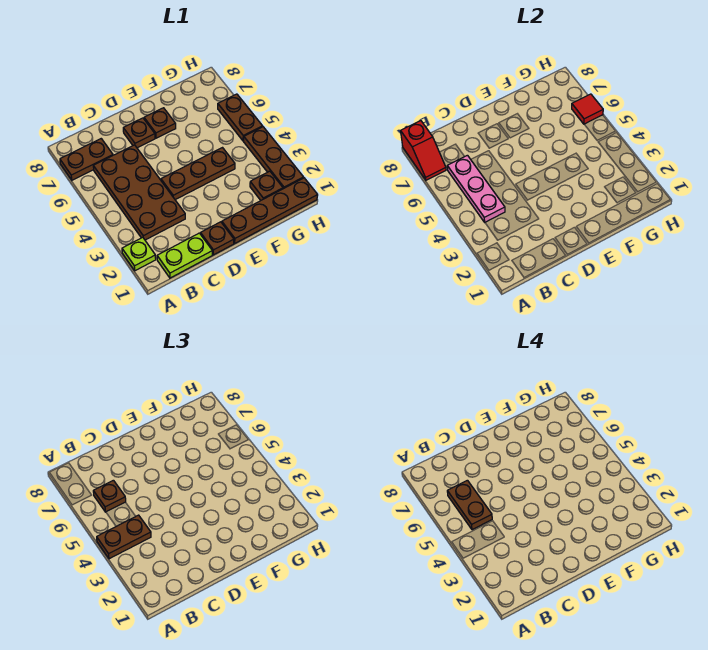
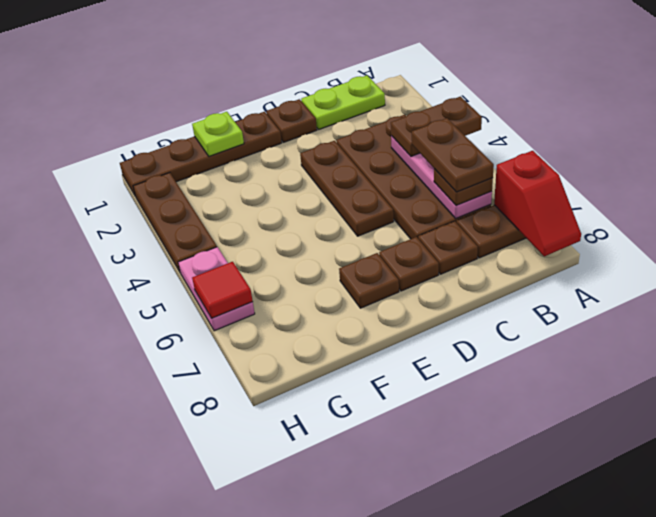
lime 1x1 plate [122,237,156,271] -> lime 1x1 plate moved to [192,112,244,157]
red 1x2 slope [401,121,446,180] -> red 1x2 slope turned to [494,151,581,256]
brown 1x3 plate [161,148,235,200] -> brown 1x3 plate turned to [300,141,394,236]
brown 1x1 plate [250,171,283,200] -> brown 1x1 plate moved to [418,221,478,274]
brown 1x2 plate [218,94,263,141] -> pink 1x2 plate [178,247,255,331]

